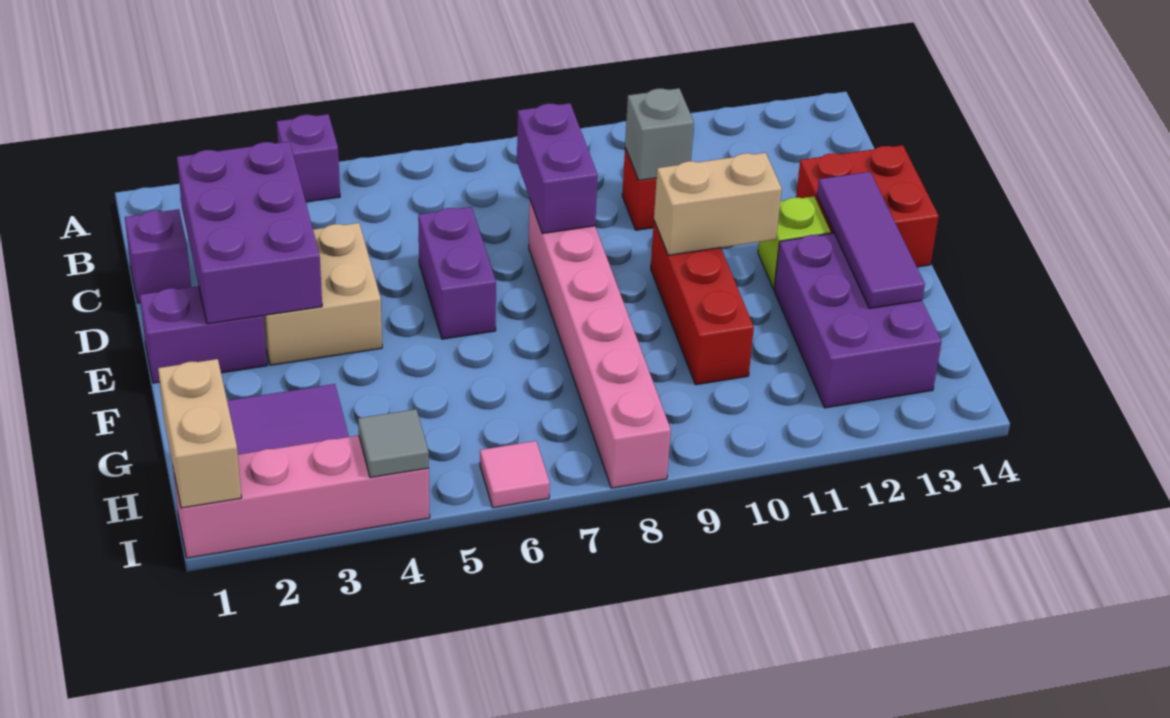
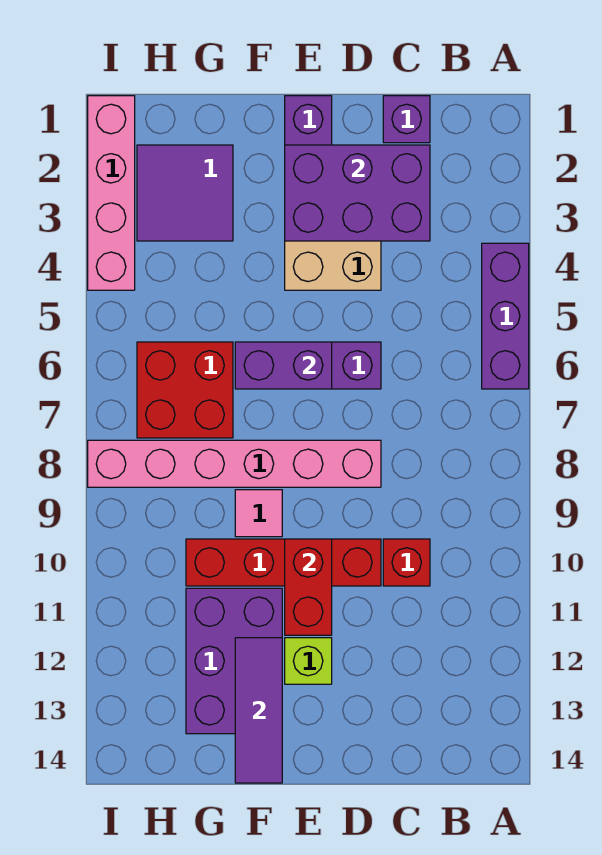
purple 1x1 brick [277,114,340,202] -> purple 1x3 brick [482,243,529,389]
purple 1x2 brick [517,103,598,234] -> purple 1x2 brick moved to [235,342,332,389]
grey 1x1 brick [625,88,694,180] -> none
red 2x2 brick [796,145,939,267] -> red 2x2 brick moved to [137,342,233,438]
red 1x3 brick [651,221,754,385] -> red 1x4 brick [186,539,381,586]
tan 1x2 brick [654,153,782,255] -> red 1x2 brick [285,539,332,635]
purple 1x3 tile [817,172,925,308] -> purple 1x3 tile turned to [235,638,282,783]
purple 2x3 brick [774,233,942,408] -> purple 2x3 brick turned to [186,588,282,734]
tan 1x2 brick [158,359,241,508] -> none
grey 1x1 tile [358,409,429,478] -> none
pink 1x1 tile [480,441,550,508] -> pink 1x1 tile moved to [235,490,282,537]

